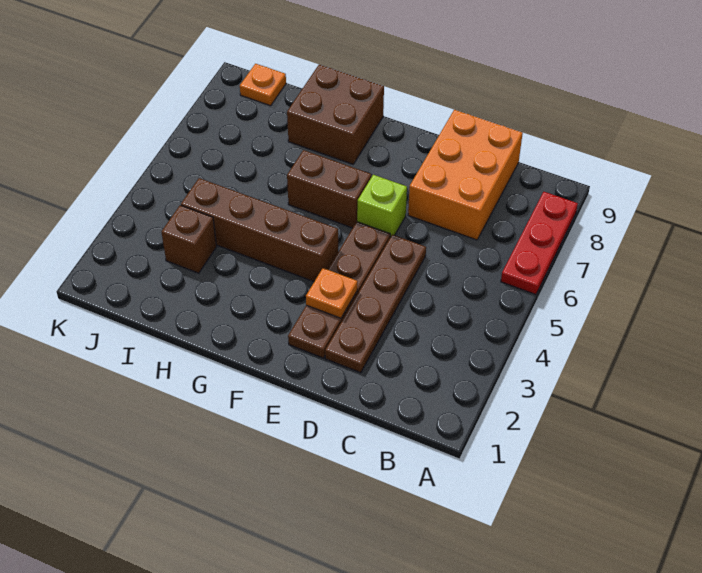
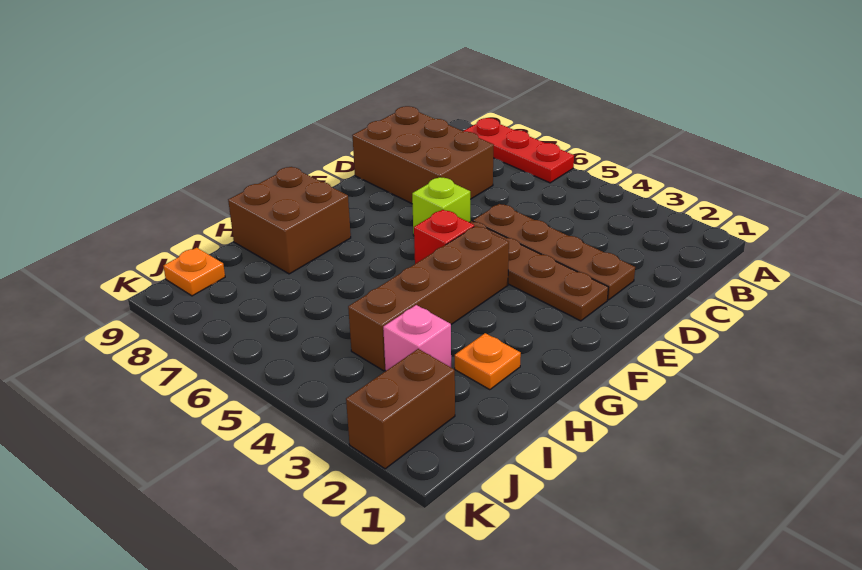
orange 2x3 brick [408,110,523,240] -> brown 2x3 brick [352,106,494,204]
orange 1x1 plate [306,268,358,318] -> orange 1x1 plate moved to [455,333,521,390]
none -> red 1x1 brick [414,210,474,264]
brown 1x2 brick [287,150,371,228] -> brown 1x2 brick moved to [346,349,455,469]
brown 1x1 brick [161,205,217,273] -> pink 1x1 brick [383,305,451,371]

